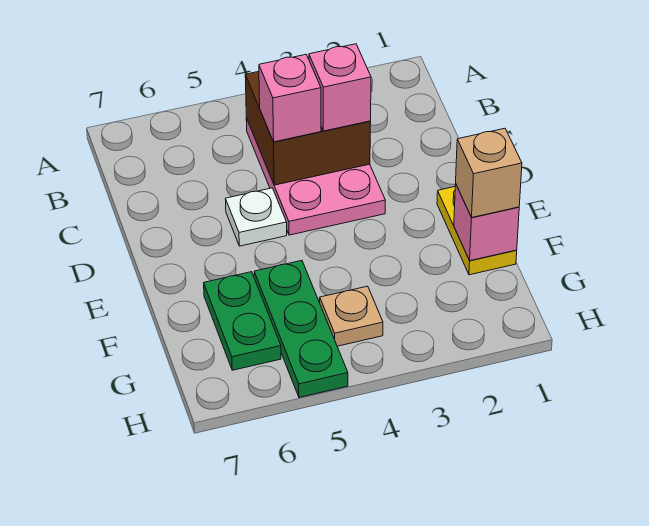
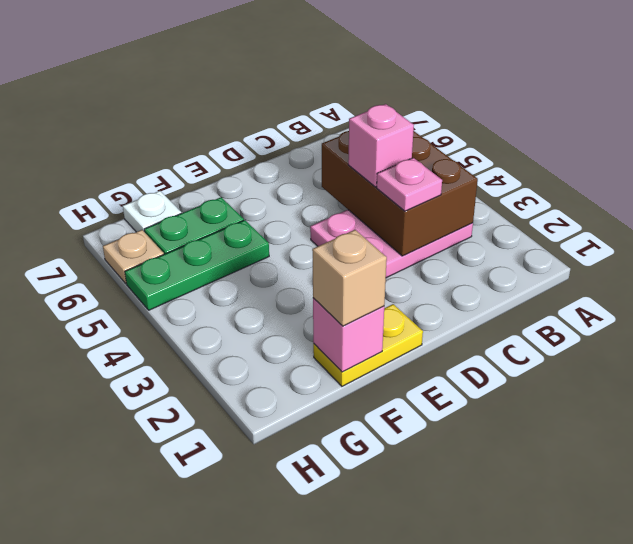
brown 2x2 brick [245,72,371,185] -> brown 2x3 brick [322,131,478,256]
pink 1x1 brick [309,44,371,131] -> pink 1x1 plate [377,158,442,211]
white 1x1 plate [226,188,287,246] -> white 1x1 plate moved to [123,191,181,232]
tan 1x1 plate [320,286,383,346] -> tan 1x1 plate moved to [103,230,164,284]

